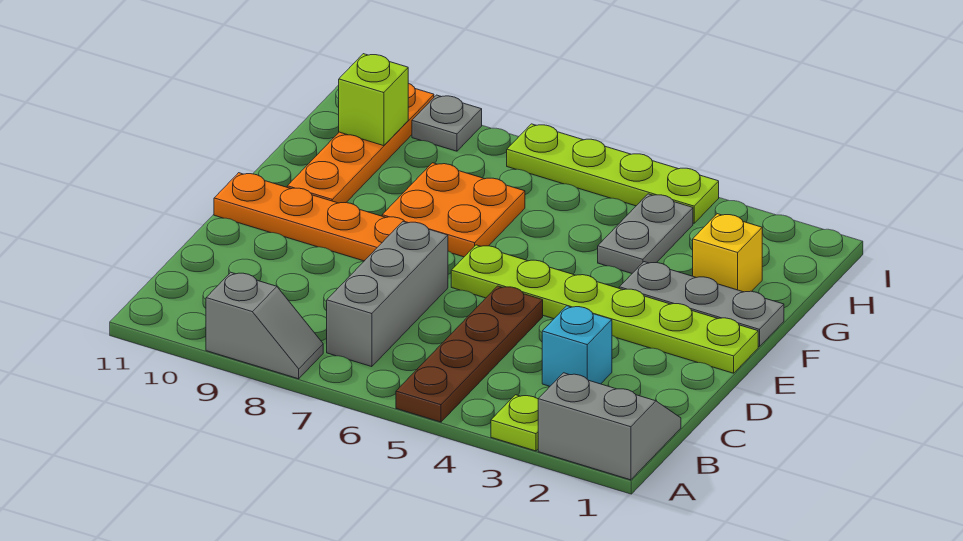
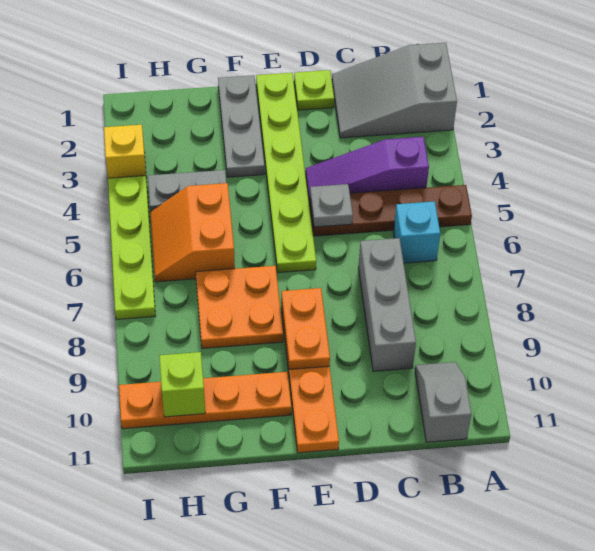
grey 2x2 slope [538,373,681,480] -> grey 2x3 slope [332,43,457,138]
lime 1x1 plate [491,395,538,451] -> lime 1x1 plate moved to [294,70,334,110]
grey 1x2 slope [206,272,323,379] -> grey 1x2 slope moved to [415,362,471,442]
none -> purple 1x3 slope [306,137,429,203]
grey 1x3 brick [327,222,448,367] -> grey 1x3 brick turned to [358,238,416,371]
cyan 1x1 brick [542,306,612,386] -> cyan 1x1 brick moved to [394,201,440,263]
none -> orange 1x2 plate [281,288,330,369]
yellow 1x1 brick [693,214,762,292] -> yellow 1x1 brick moved to [104,125,146,178]
none -> orange 2x2 slope [150,183,235,282]
grey 1x1 plate [412,95,482,151] -> grey 1x1 plate moved to [310,184,353,227]

